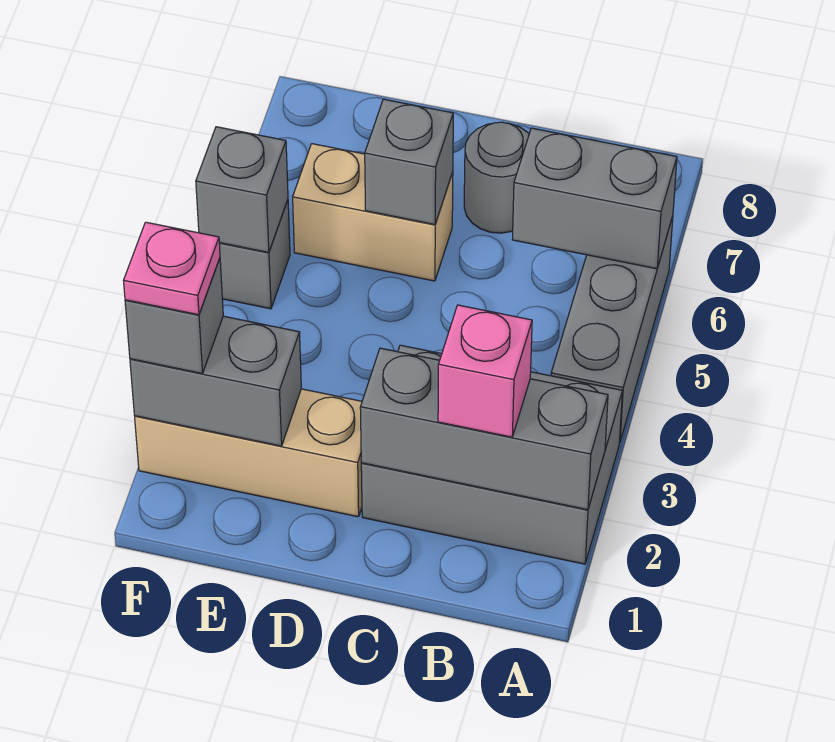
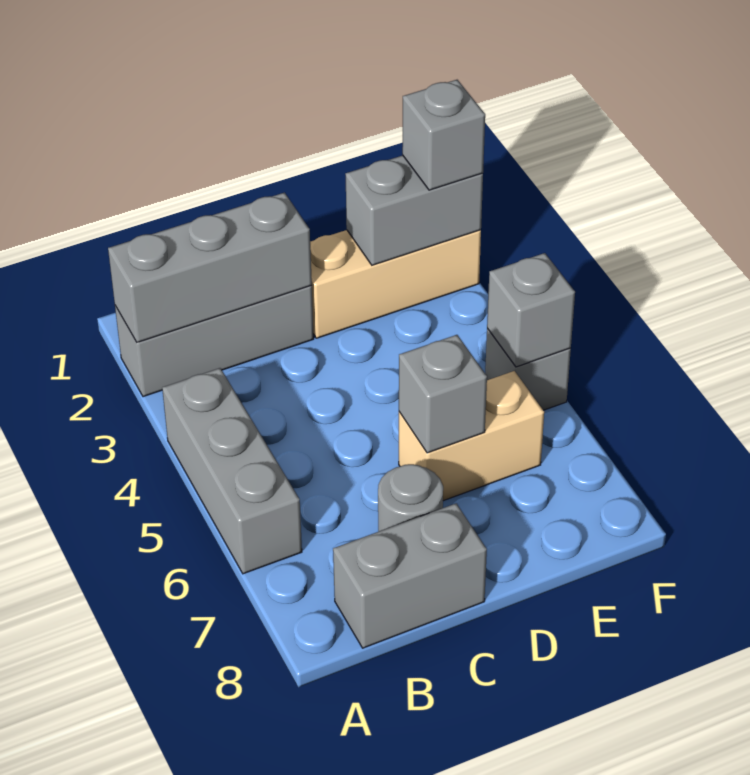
grey 2x3 brick [361,345,622,564] -> grey 1x3 brick [115,285,314,397]
grey 1x2 brick [512,128,677,269] -> grey 1x2 brick moved to [333,503,487,648]
pink 1x1 brick [438,305,532,437] -> none
pink 1x1 plate [124,222,220,315] -> none

